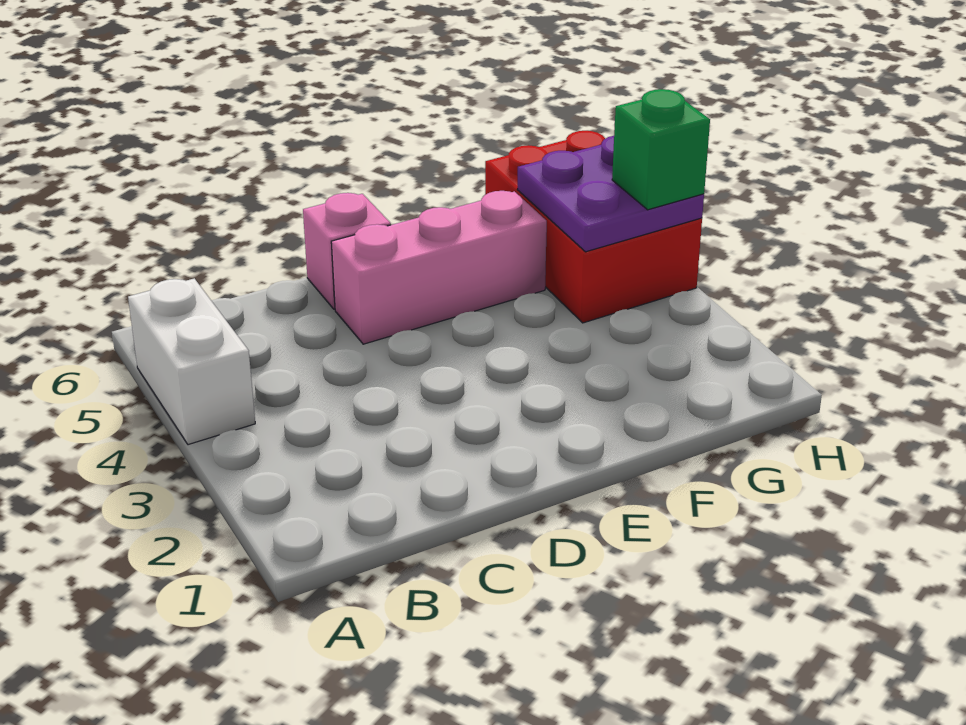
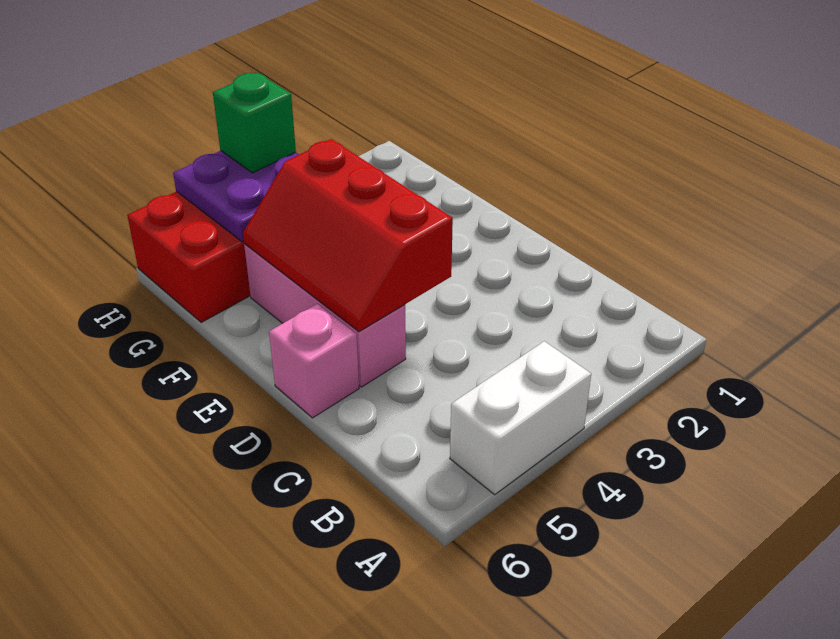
none -> red 2x3 slope [243,139,453,332]

